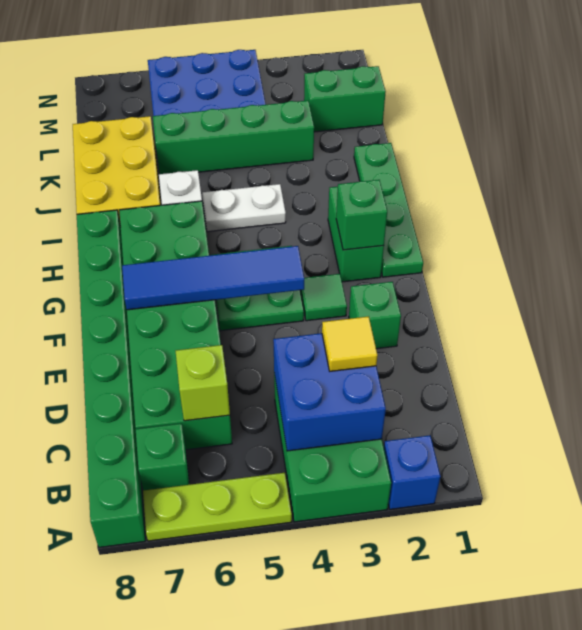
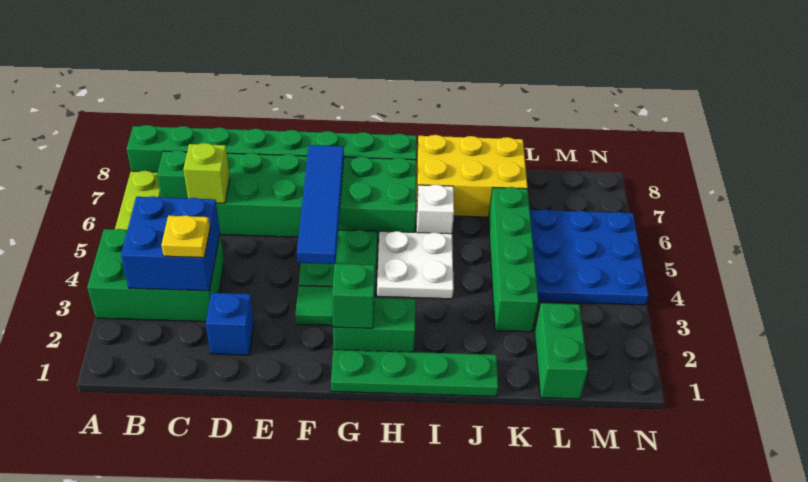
blue 1x1 brick [384,435,441,509] -> blue 1x1 brick moved to [206,293,254,355]
yellow 1x1 tile [322,316,378,371] -> yellow 1x1 plate [162,215,210,258]
green 1x1 brick [349,282,401,349] -> none
white 1x2 plate [202,184,286,232] -> white 2x2 plate [377,231,454,299]

